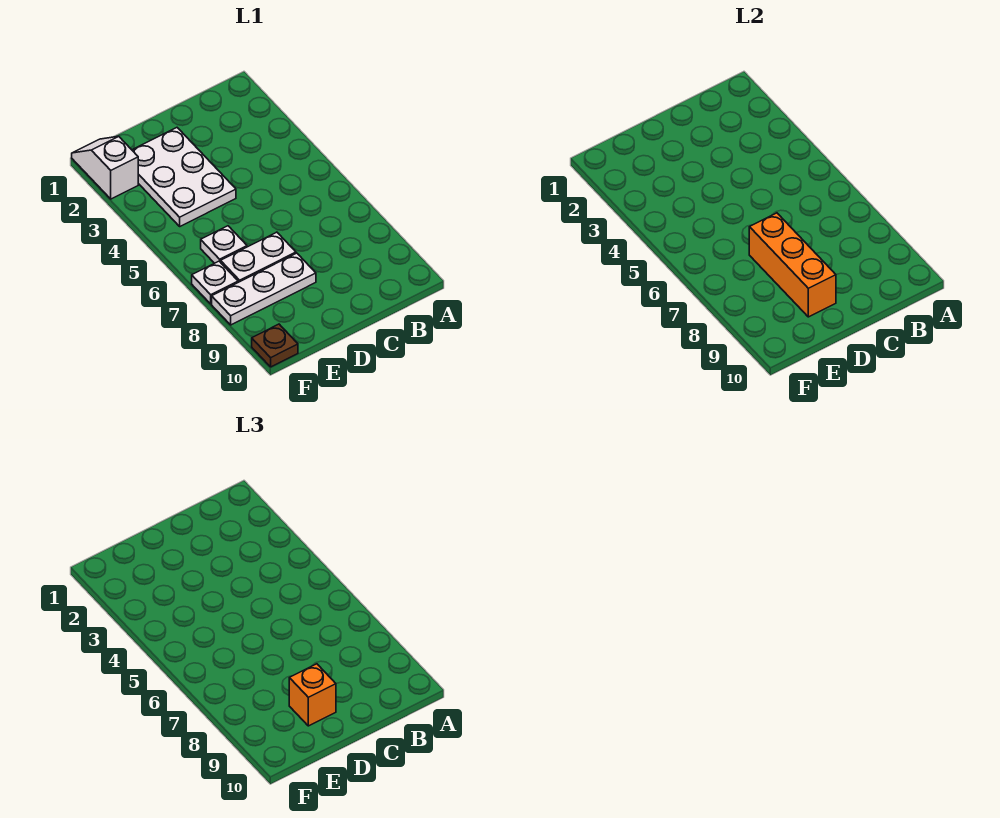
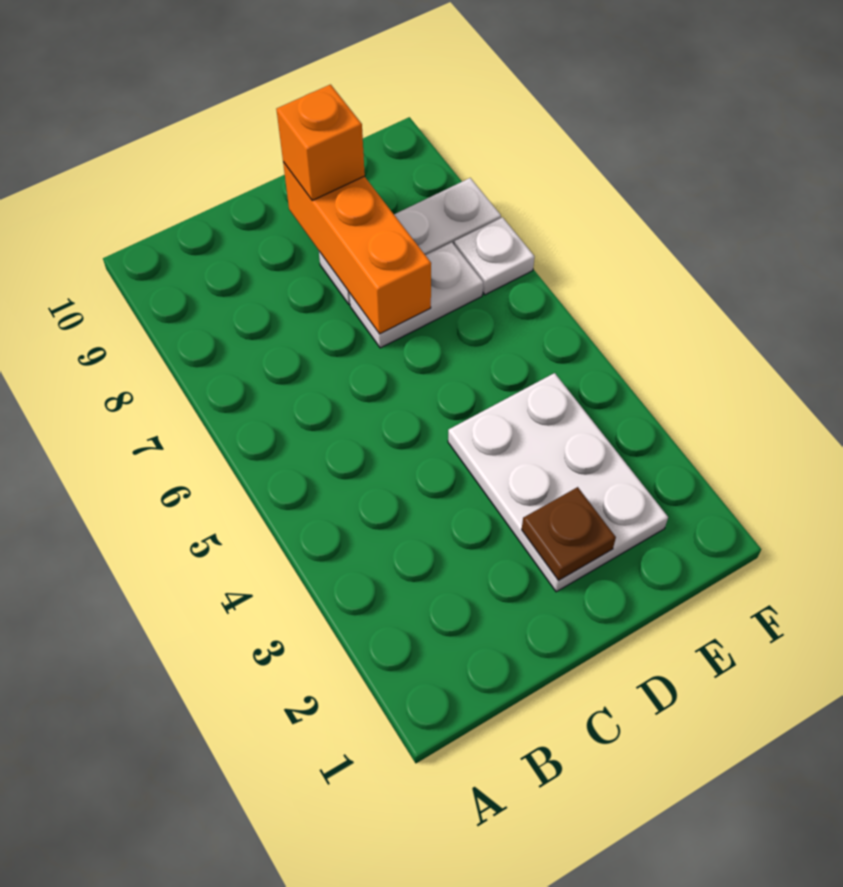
white 1x1 plate [201,226,247,263] -> none
white 1x2 slope [72,136,138,199] -> none
brown 1x1 plate [252,324,298,367] -> brown 1x1 plate moved to [522,487,616,580]

